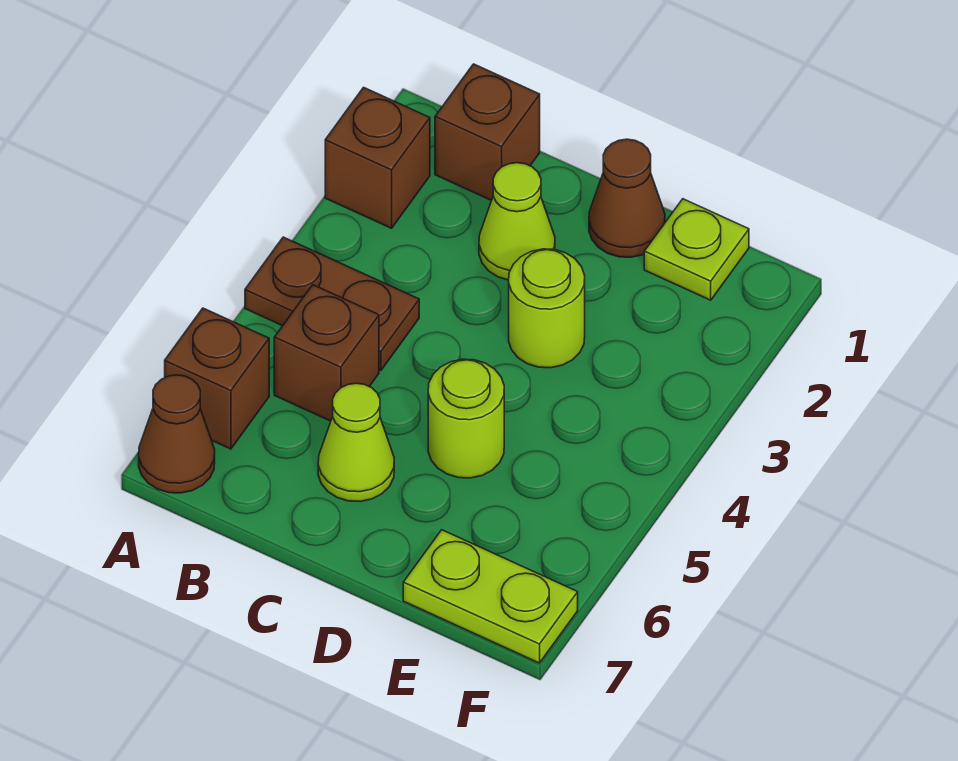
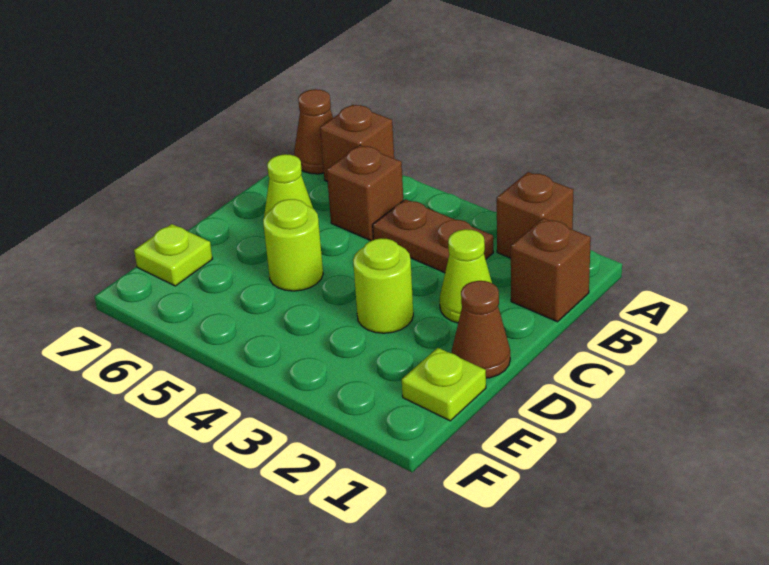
brown 1x2 plate [245,237,419,370] -> brown 1x2 plate turned to [373,199,493,273]
lime 1x2 plate [403,530,578,663] -> lime 1x1 plate [134,224,212,286]

